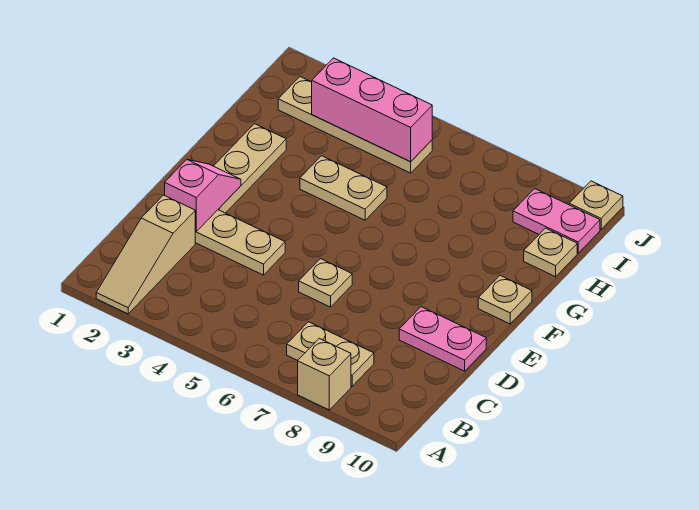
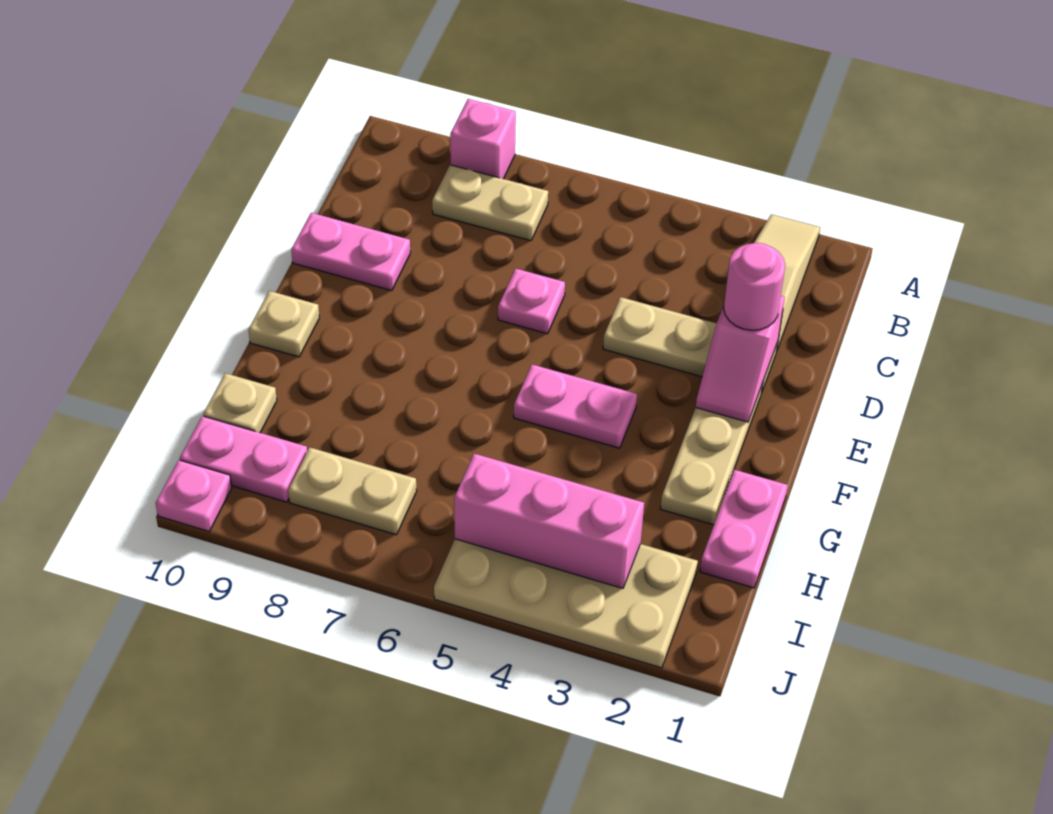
tan 1x1 brick [298,338,351,410] -> pink 1x1 brick [450,99,516,179]
none -> pink 1x1 round brick [724,243,785,330]
tan 1x1 plate [299,259,352,307] -> pink 1x1 plate [498,269,565,334]
none -> pink 1x2 plate [514,365,637,448]
none -> pink 1x2 plate [700,470,788,588]
tan 1x2 plate [300,156,387,220] -> tan 1x2 plate moved to [288,447,417,535]
tan 1x4 plate [278,77,432,173] -> tan 2x4 plate [434,539,698,668]
tan 1x1 plate [569,181,623,229] -> pink 1x1 plate [156,460,232,531]

